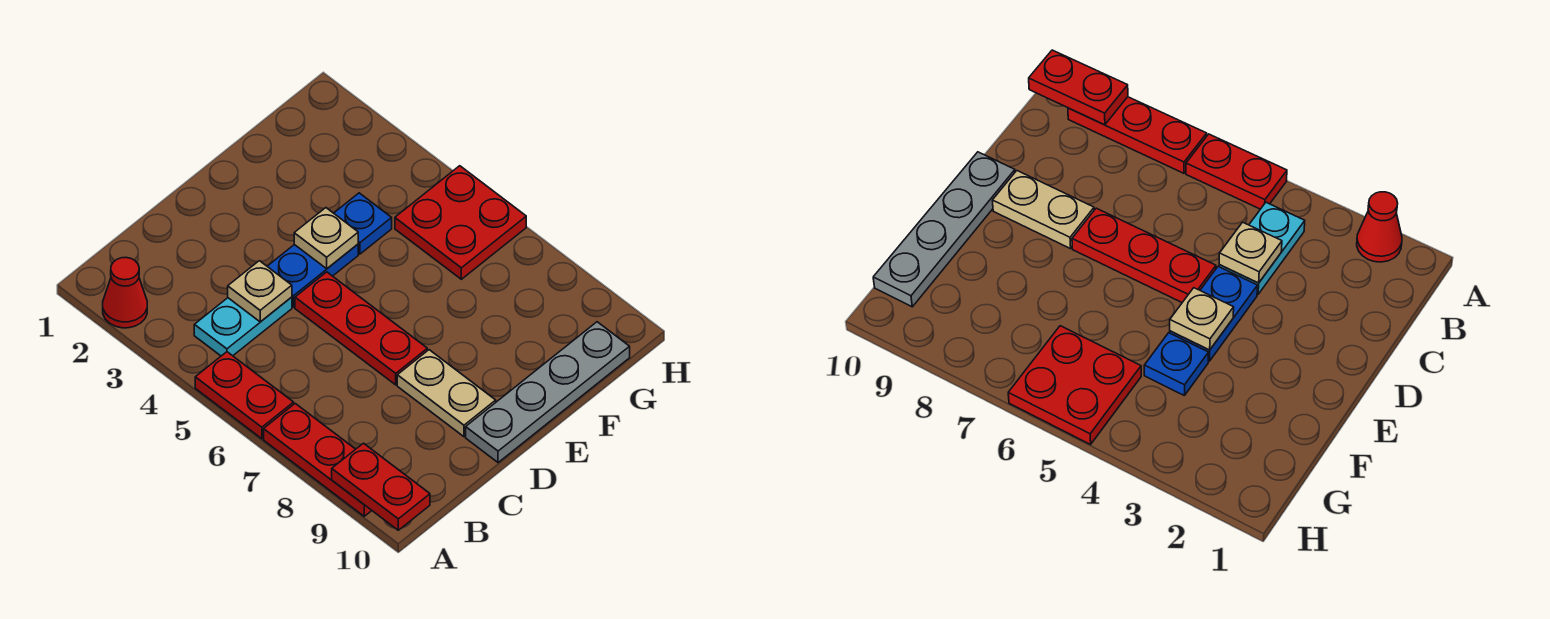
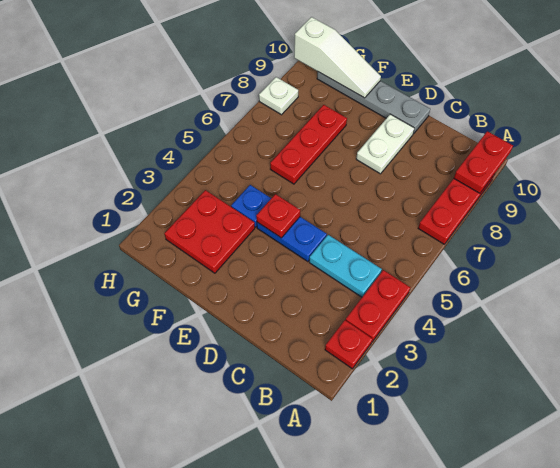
red 1x1 cone [103,258,147,328] -> red 1x1 plate [325,320,372,369]
red 1x2 plate [195,352,294,439] -> red 1x2 plate moved to [346,270,410,342]
tan 1x1 plate [228,261,292,322] -> none
red 1x3 plate [295,272,427,385] -> red 1x3 plate moved to [270,105,347,184]
tan 1x2 plate [397,350,496,437] -> white 1x2 plate [356,114,414,174]
tan 1x1 plate [294,208,358,269] -> red 1x1 plate [256,194,300,238]
none -> white 1x3 slope [294,17,381,98]
red 2x2 plate [395,166,526,279] -> red 2x2 plate moved to [164,190,255,273]
none -> white 1x1 plate [259,77,298,115]

